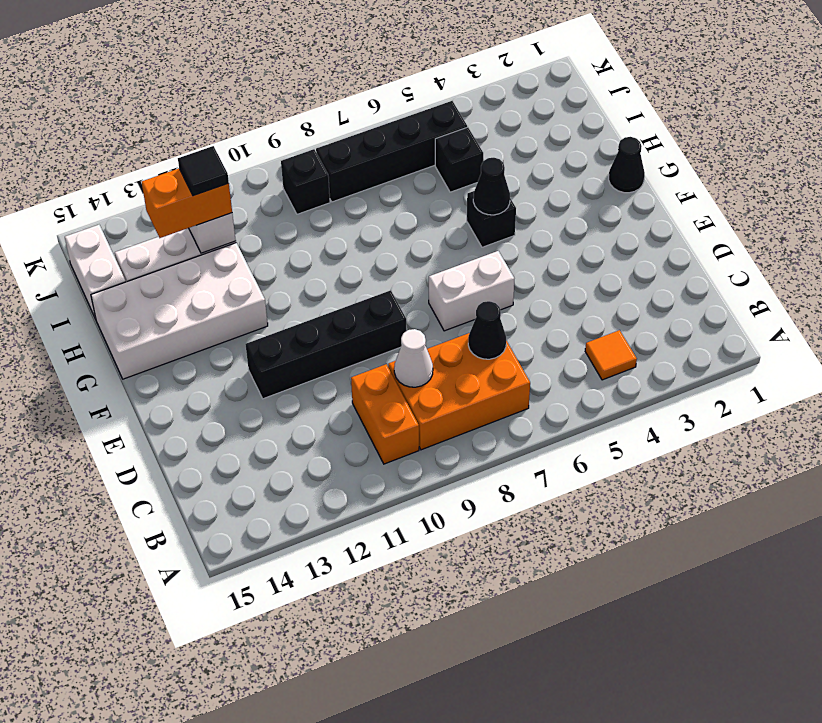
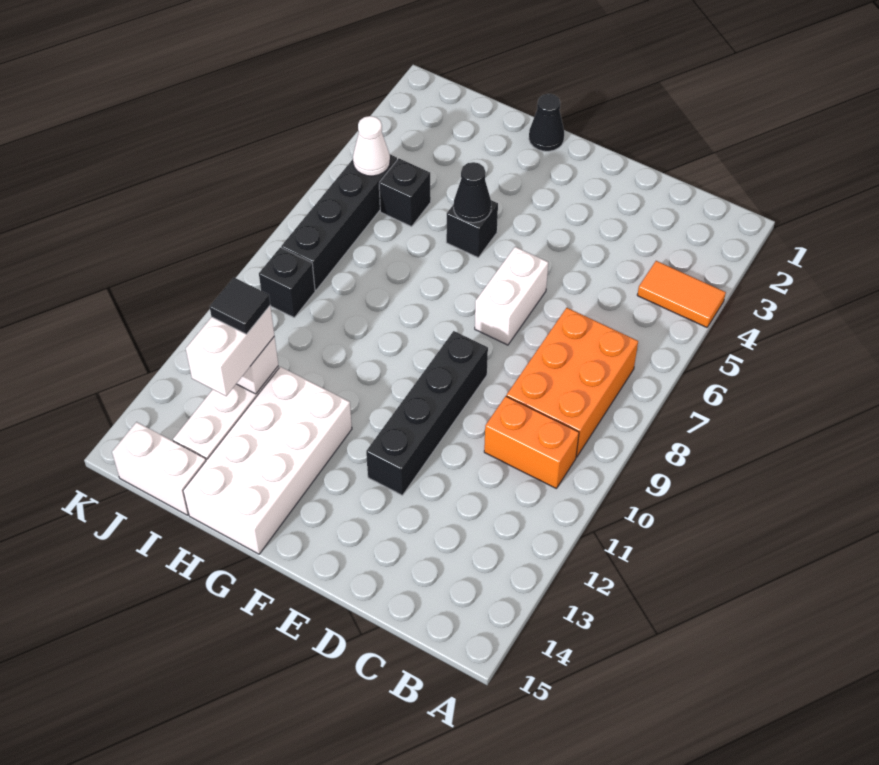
orange 1x1 tile [585,330,637,380] -> orange 1x2 tile [637,261,726,327]
black 1x1 cone [468,301,506,359] -> none
white 1x1 cone [394,329,433,387] -> white 1x1 cone moved to [353,116,390,176]
orange 1x2 brick [142,169,232,238] -> white 1x2 brick [186,306,274,396]

